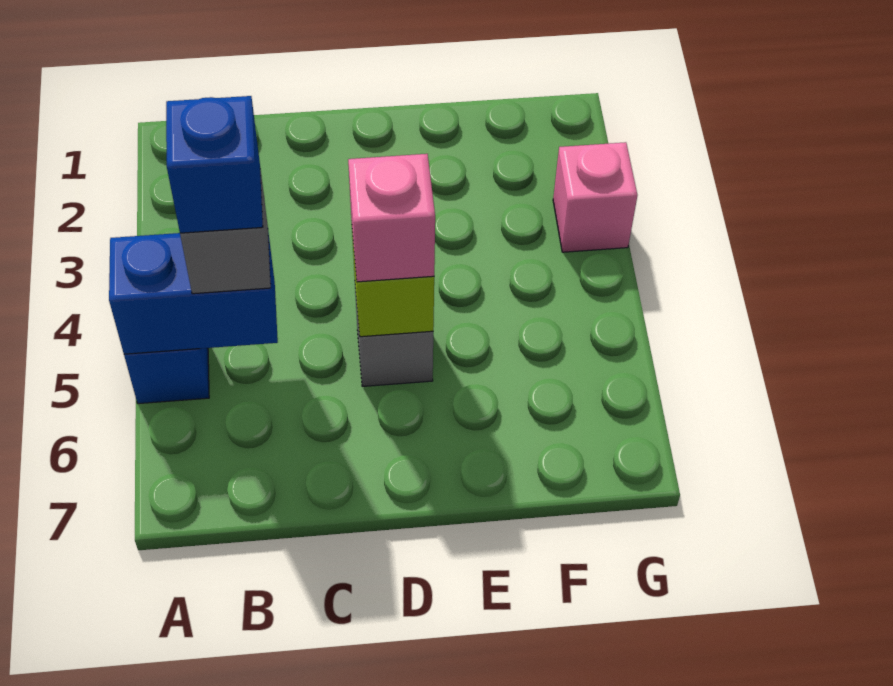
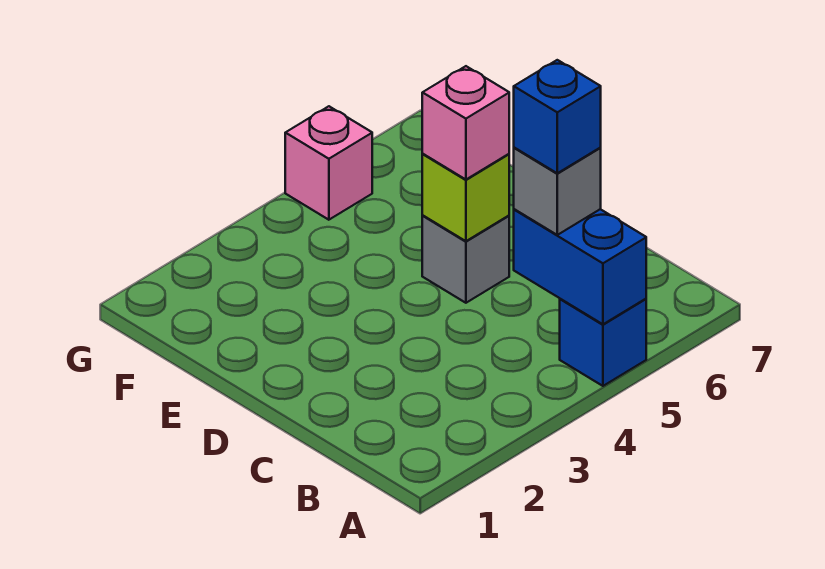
pink 1x1 brick [553,142,637,252] -> pink 1x1 brick moved to [285,106,372,220]

